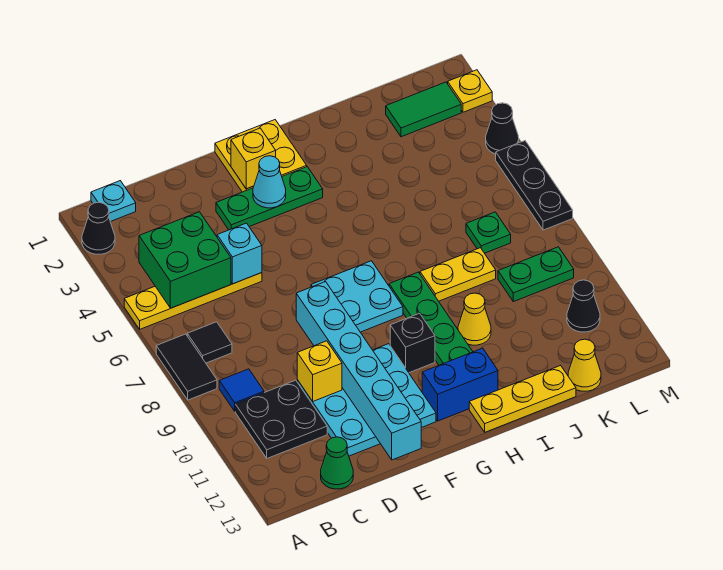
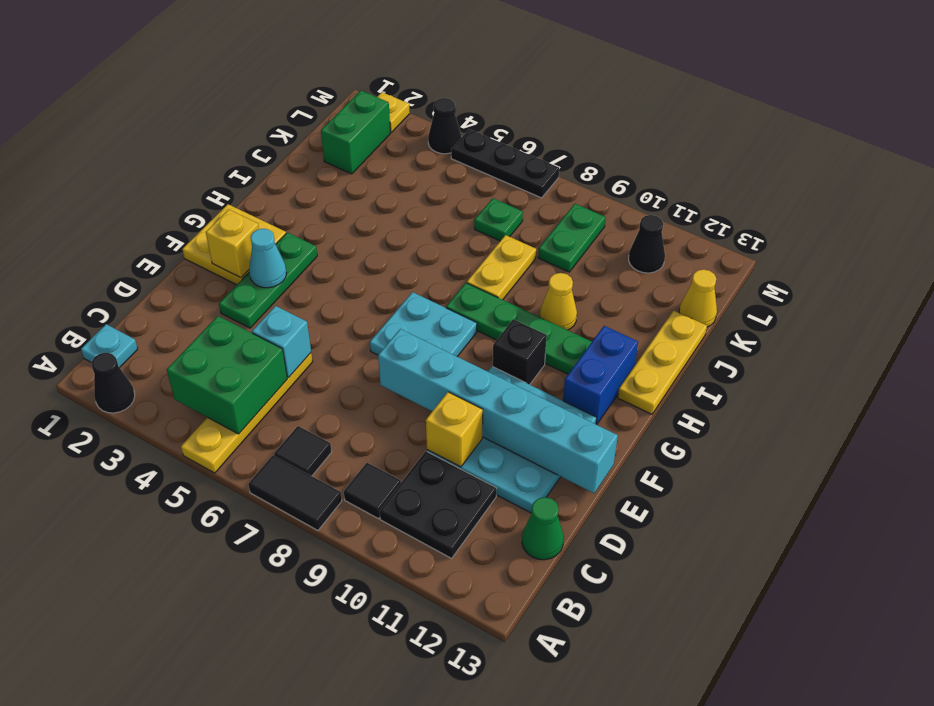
blue 1x1 tile [219,369,264,411] -> black 1x1 tile [344,463,401,519]
green 1x2 tile [386,82,461,137] -> green 1x2 brick [321,91,390,174]

